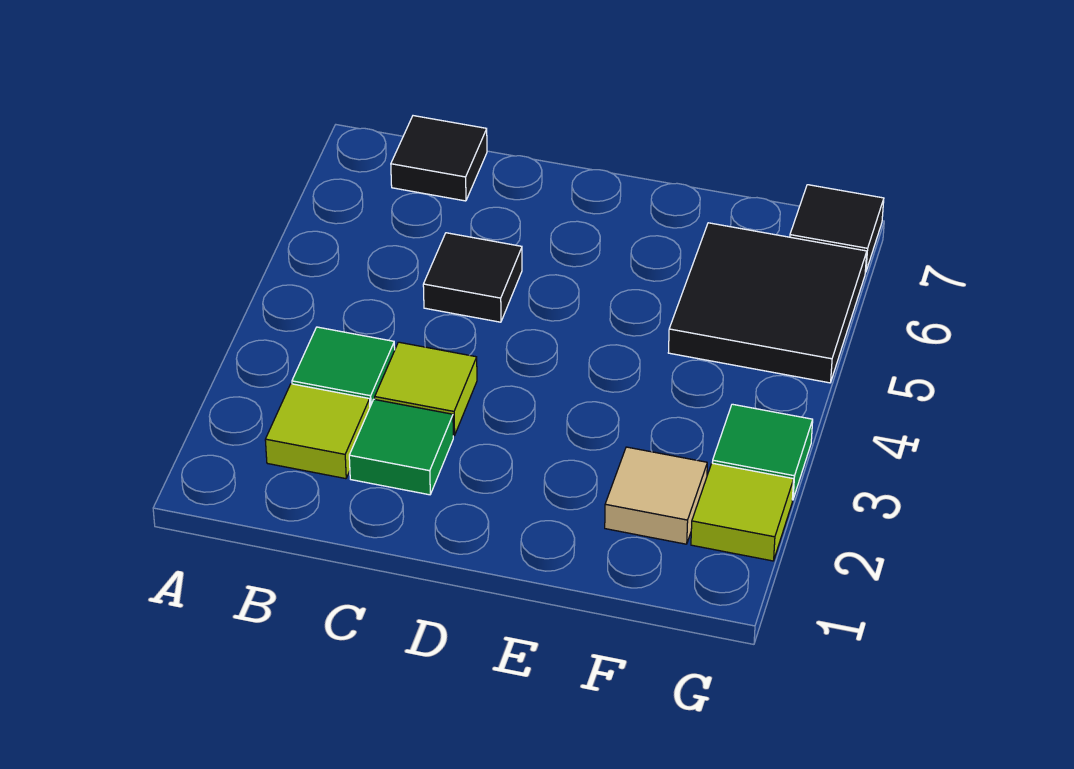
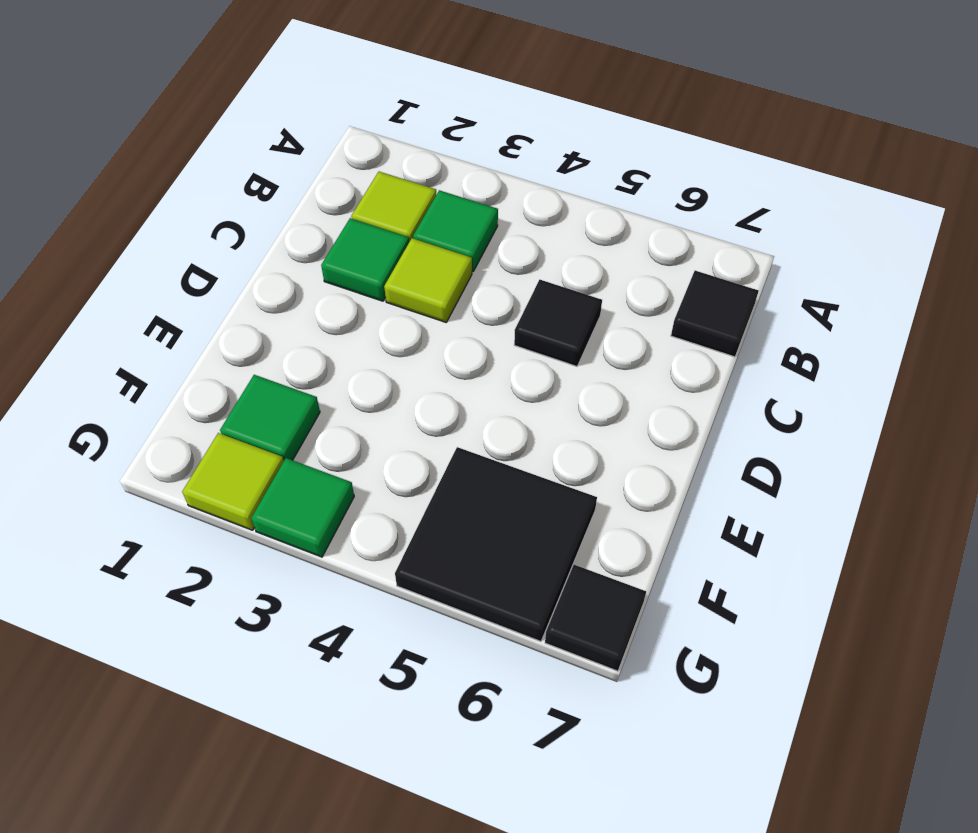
tan 1x1 tile [605,447,707,544] -> green 1x1 tile [220,375,320,460]

